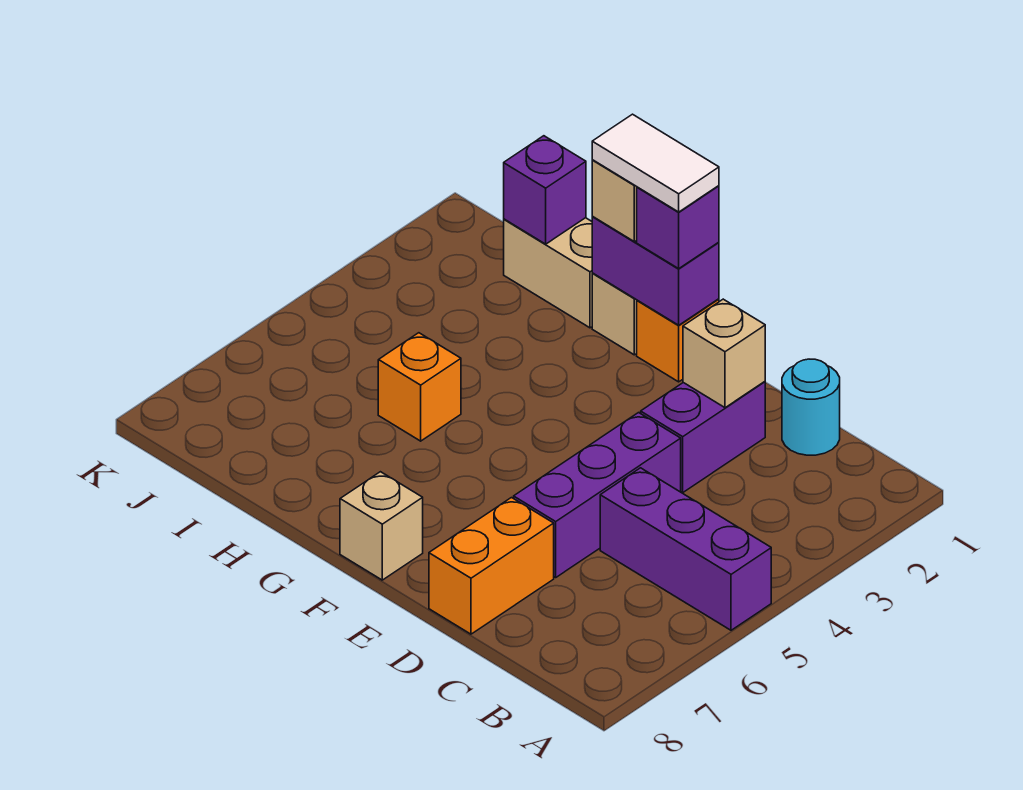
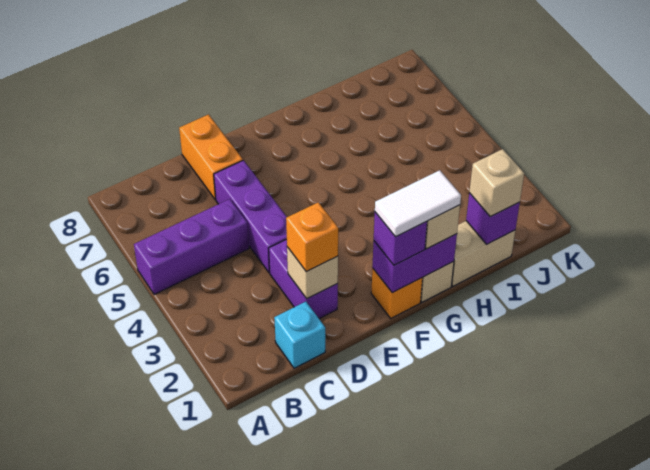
cyan 1x1 round brick [782,359,840,455] -> cyan 1x1 brick [274,302,325,368]
tan 1x1 brick [340,472,423,580] -> tan 1x1 brick moved to [469,149,524,217]
orange 1x1 brick [378,333,461,441] -> orange 1x1 brick moved to [286,202,338,272]

